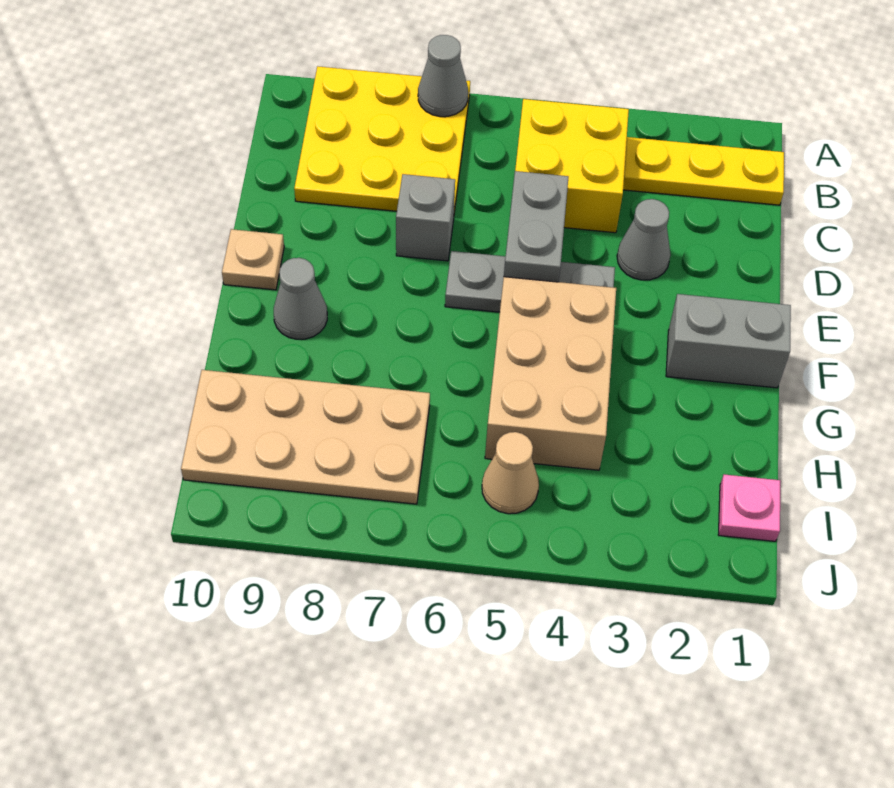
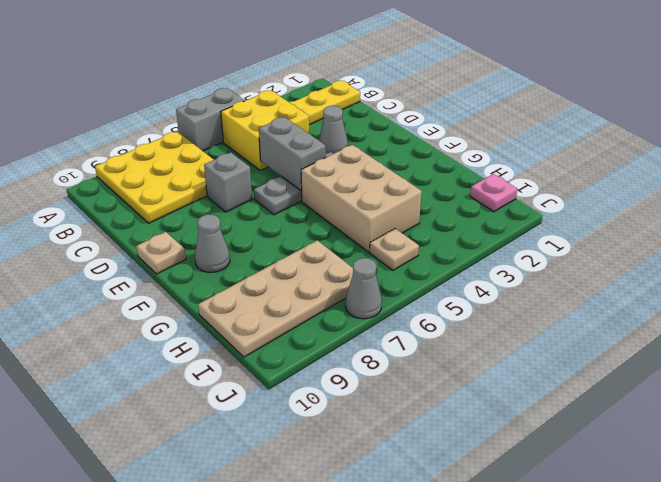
grey 1x1 cone [418,35,468,117] -> grey 1x1 cone moved to [345,258,382,319]
grey 1x2 brick [666,294,791,388] -> grey 1x2 brick moved to [176,88,245,151]
tan 1x1 cone [482,432,539,514] -> tan 1x1 plate [370,228,419,270]

